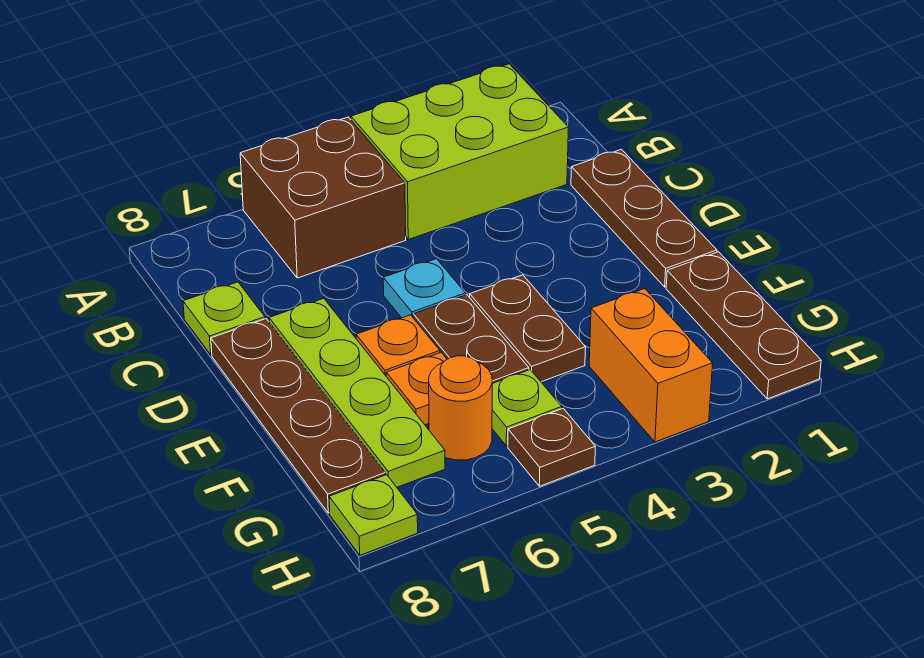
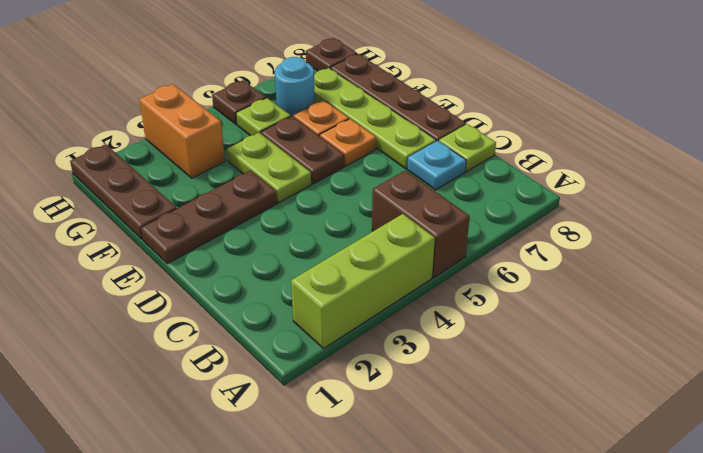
lime 2x3 brick [351,64,568,239] -> lime 1x3 brick [291,214,435,348]
brown 2x2 brick [240,117,406,278] -> brown 1x2 brick [372,170,470,277]
brown 1x3 plate [571,149,717,287] -> brown 1x3 plate turned to [141,170,277,264]
cyan 1x1 plate [383,259,466,318] -> cyan 1x1 plate moved to [407,141,466,190]
brown 1x2 plate [470,275,586,382] -> lime 1x2 plate [227,133,311,203]
orange 1x1 round brick [429,356,492,460] -> cyan 1x1 round brick [275,57,315,117]
lime 1x1 plate [329,475,418,555] -> brown 1x1 plate [306,38,357,71]

